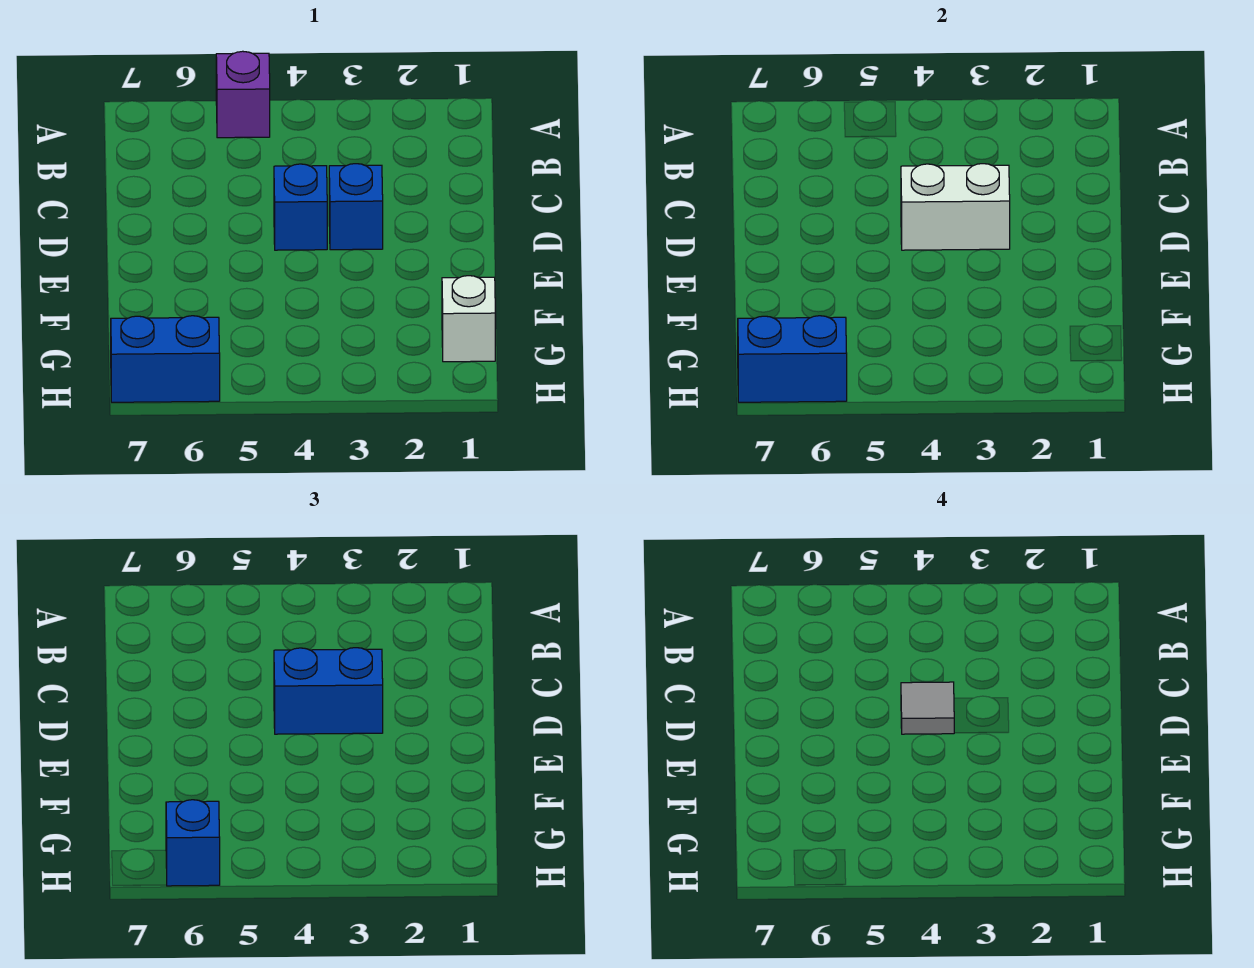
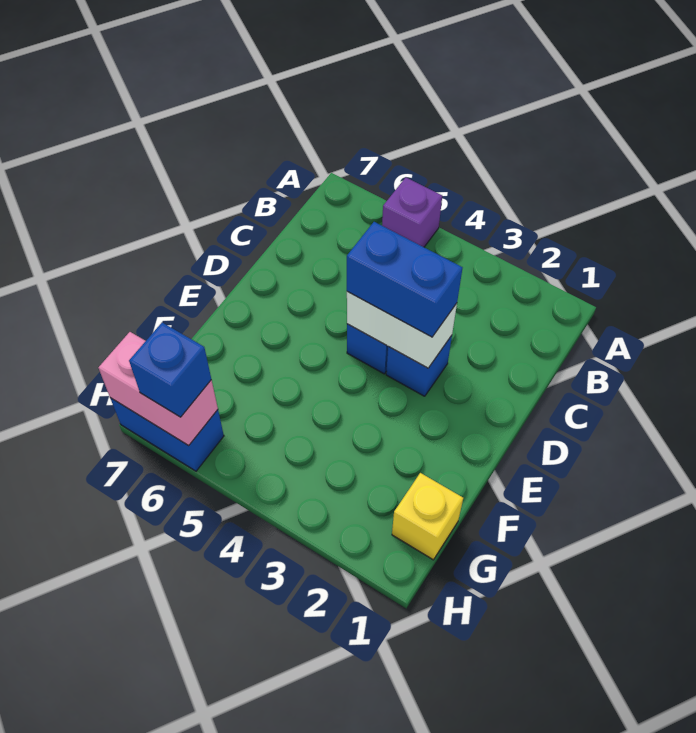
grey 1x1 tile [901,682,954,734] -> none
white 1x1 brick [442,276,495,362] -> yellow 1x1 brick [392,473,463,560]
blue 1x2 brick [738,316,847,402] -> pink 1x2 brick [98,332,218,446]

